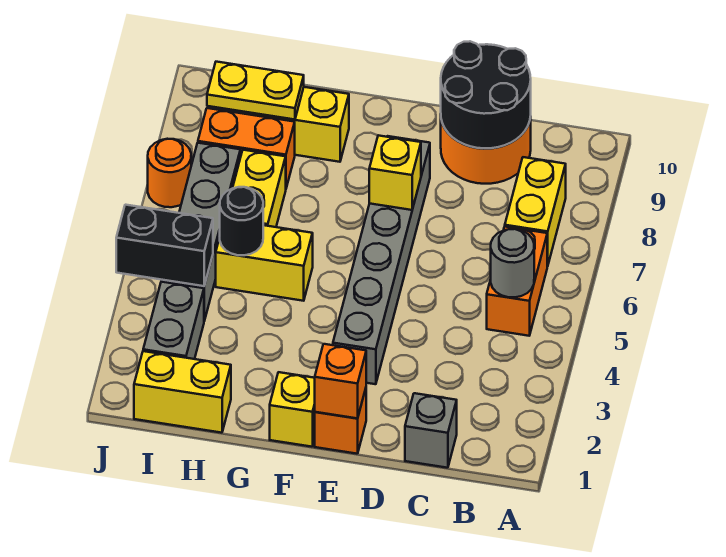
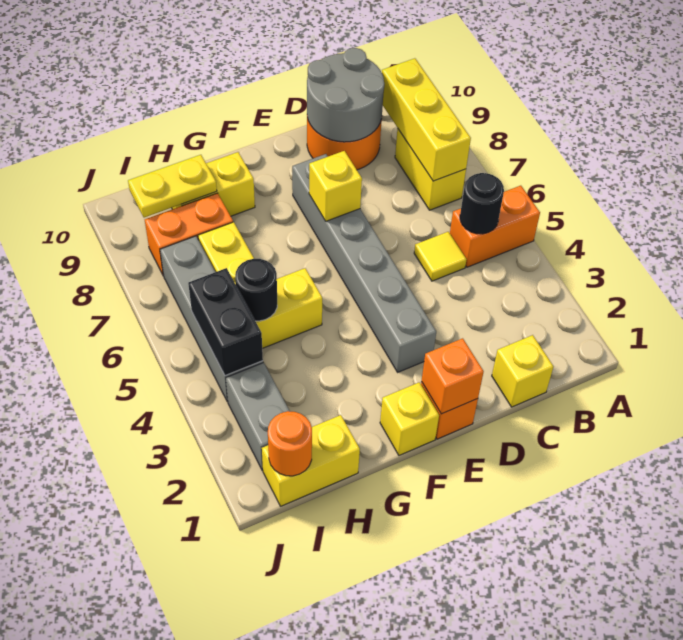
orange 1x2 brick [487,227,547,336] -> orange 1x2 brick turned to [450,186,540,267]
grey 1x1 round brick [491,229,534,297] -> black 1x1 round brick [460,173,504,234]
none -> yellow 1x3 brick [382,58,471,181]
grey 1x1 brick [405,393,457,468] -> yellow 1x1 brick [492,335,553,407]
none -> yellow 1x1 tile [414,232,467,281]
black 2x2 round brick [441,41,531,148] -> grey 2x2 round brick [307,48,384,142]
black 1x2 brick [116,205,213,286] -> black 1x2 brick turned to [188,268,263,376]
orange 1x1 round brick [148,139,191,207] -> orange 1x1 round brick moved to [268,411,312,476]

